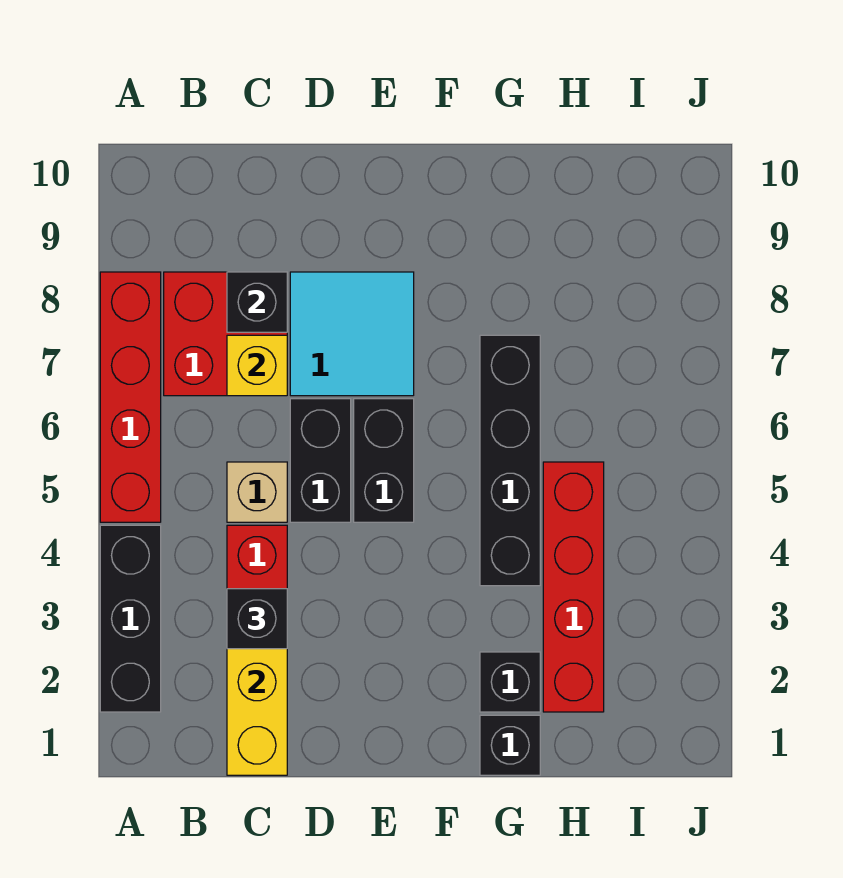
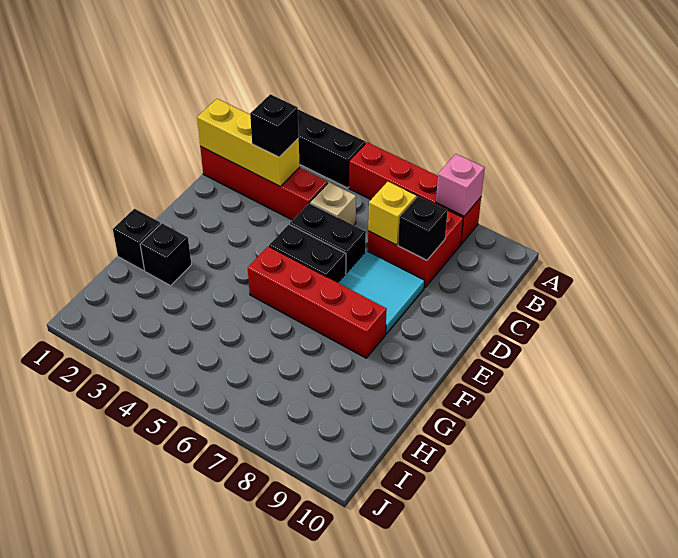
none -> pink 1x1 brick [436,154,485,216]
black 1x4 brick [480,335,540,586] -> none
red 1x4 brick [543,462,604,712] -> red 1x4 brick moved to [248,246,387,358]

